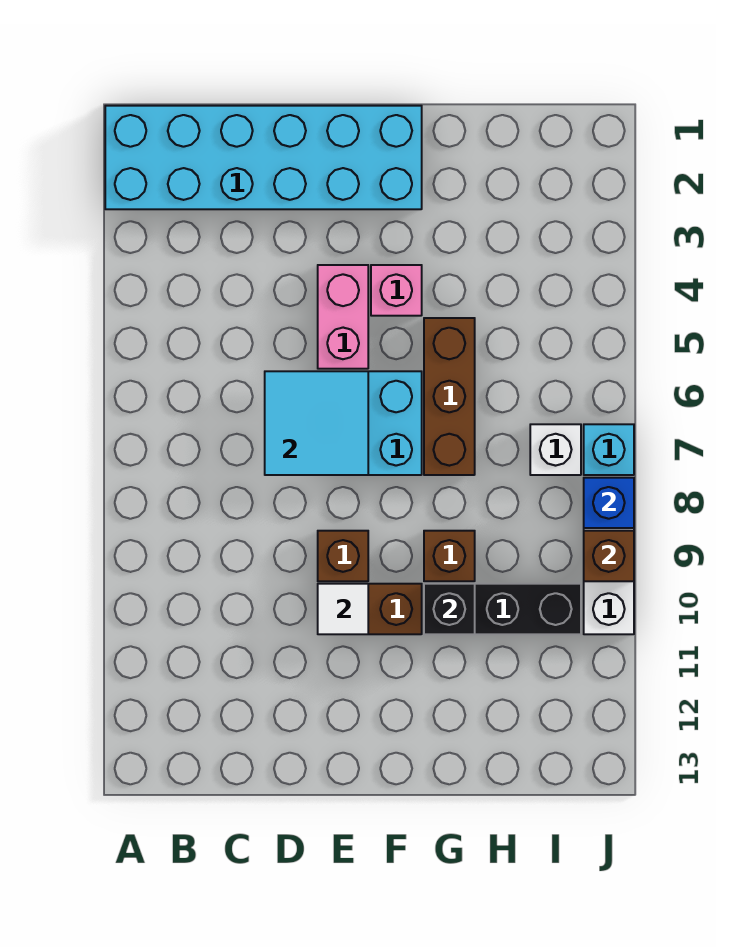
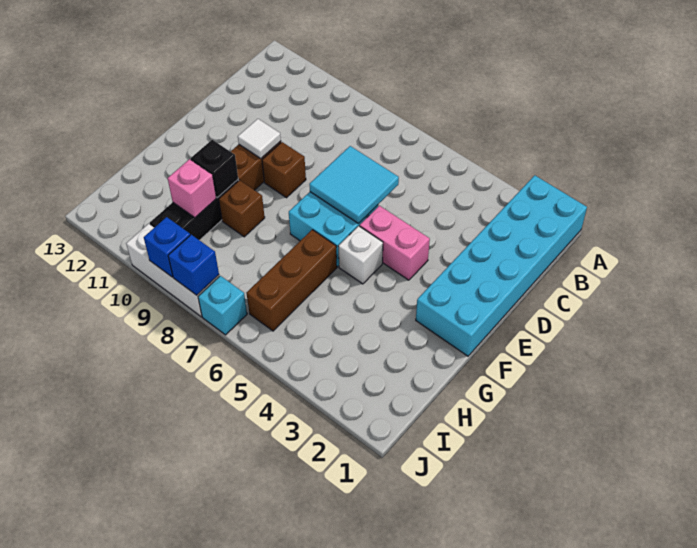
pink 1x1 brick [371,265,422,316] -> pink 1x1 brick moved to [168,159,216,218]
brown 1x3 brick [424,318,475,475] -> brown 1x3 brick turned to [246,230,337,331]
white 1x1 brick [530,424,581,475] -> white 1x1 brick moved to [338,226,383,284]
brown 1x1 brick [584,531,634,581] -> blue 1x1 brick [144,217,190,277]

